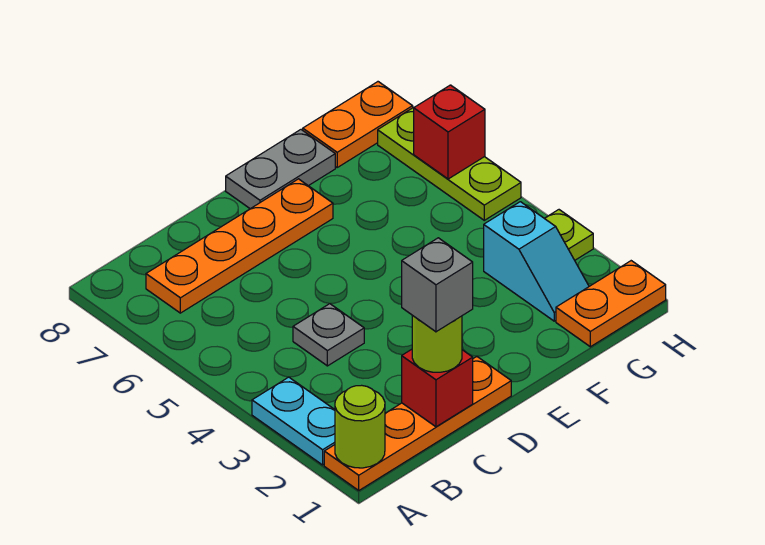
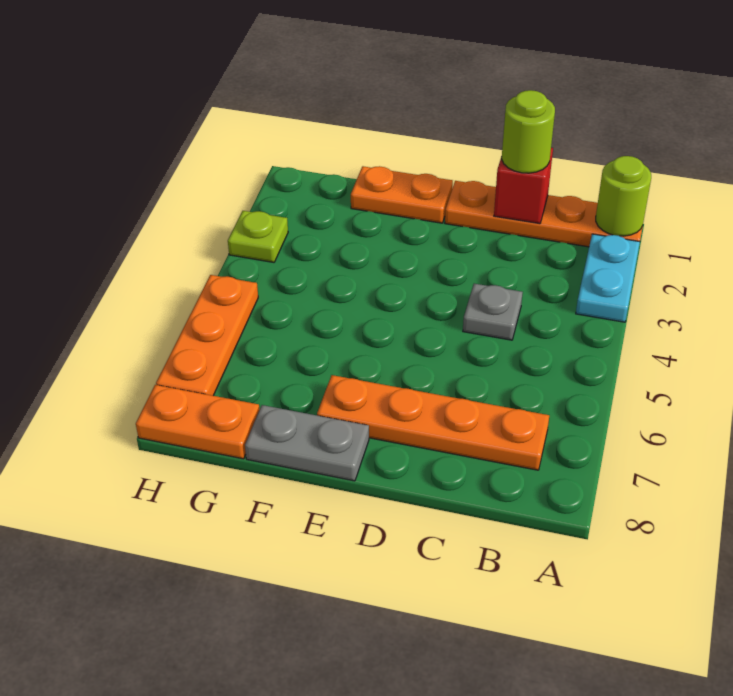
grey 1x1 brick [402,238,473,332] -> none
orange 1x2 plate [556,261,666,347] -> orange 1x2 plate moved to [351,166,453,223]
cyan 1x2 slope [484,202,589,321] -> none
lime 1x3 plate [378,107,521,220] -> orange 1x3 plate [156,275,258,396]
red 1x1 brick [414,85,485,179] -> none

